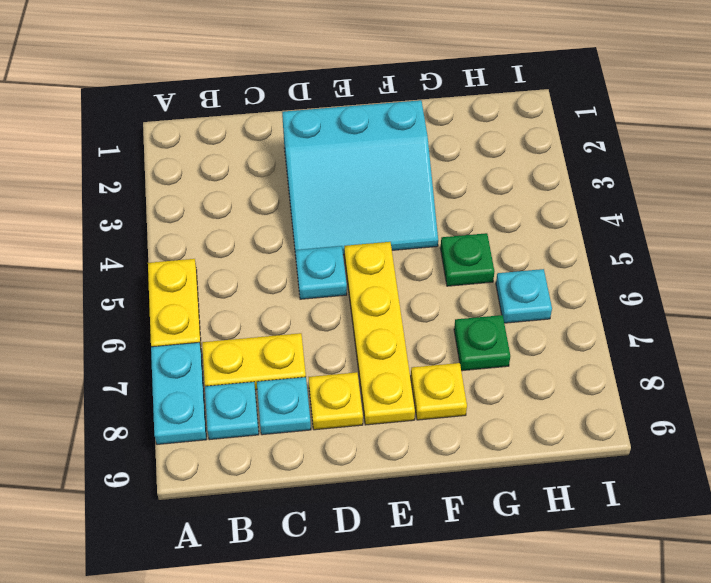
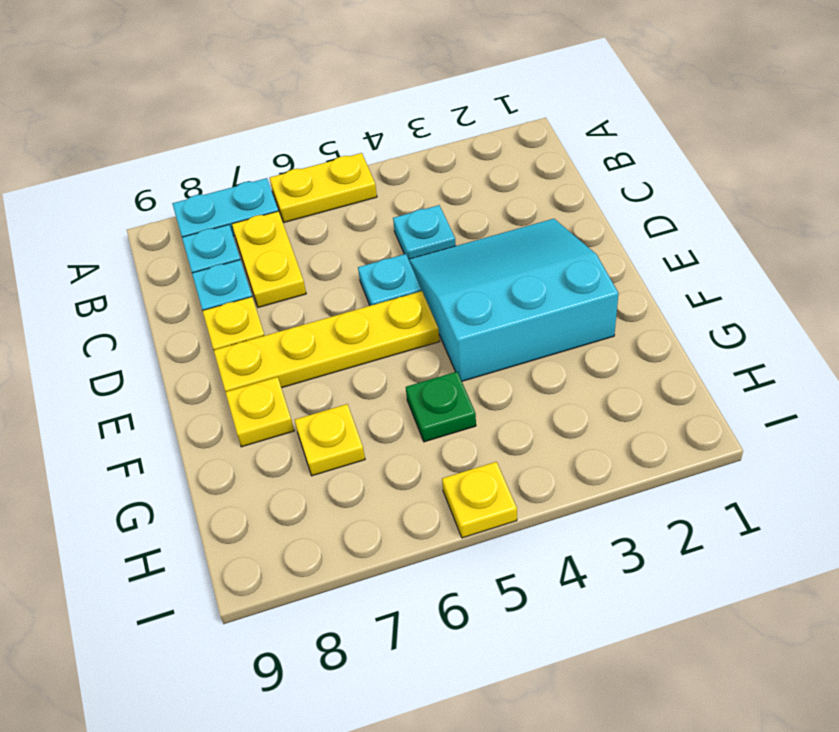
cyan 3x3 slope [282,100,438,255] -> cyan 3x3 slope turned to [409,219,619,381]
green 1x1 plate [454,315,510,371] -> yellow 1x1 plate [295,404,365,476]
cyan 1x1 plate [496,269,552,323] -> cyan 1x1 plate moved to [393,205,456,259]
none -> yellow 1x1 plate [442,462,517,538]

